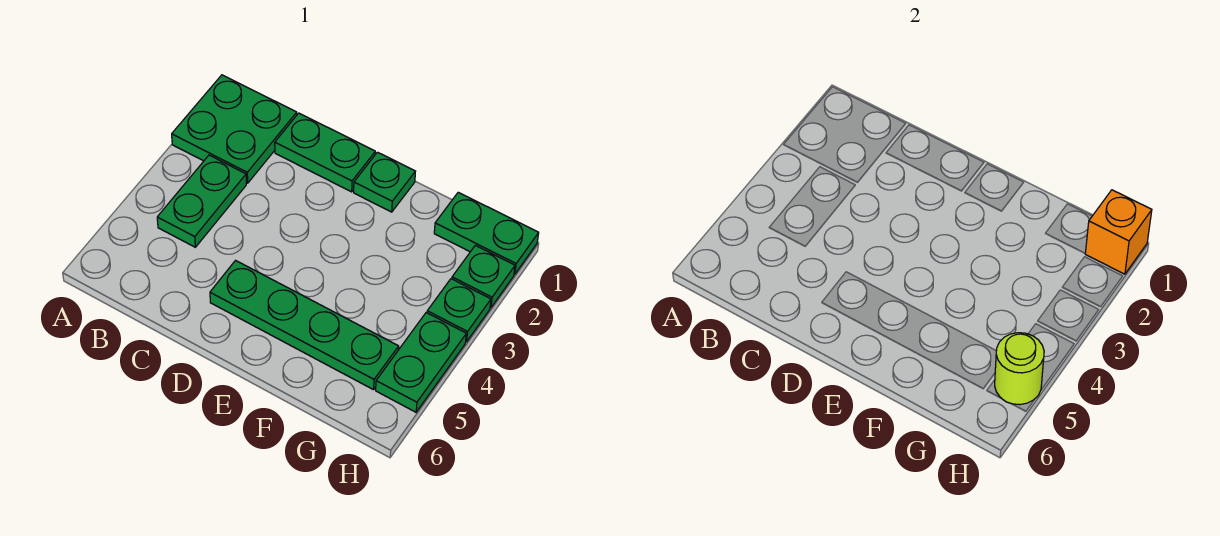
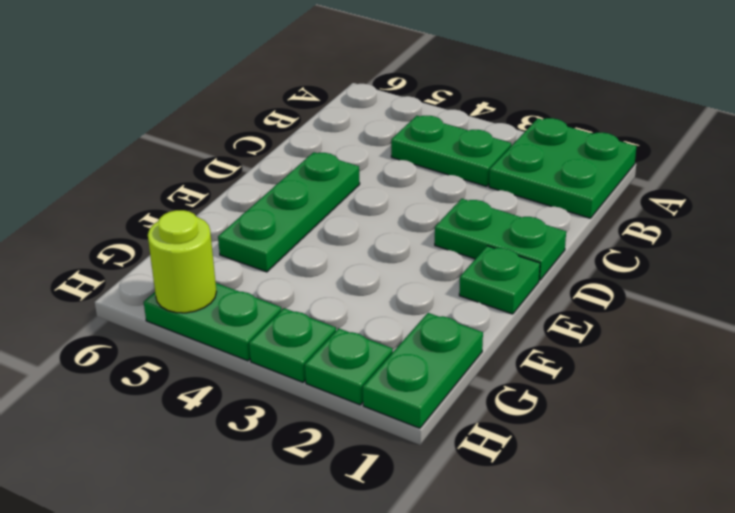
green 1x2 plate [275,113,375,192] -> green 1x2 plate turned to [435,199,566,280]
green 1x4 plate [210,260,399,390] -> green 1x3 plate [218,152,360,272]
orange 1x1 brick [1085,190,1152,274] -> none

